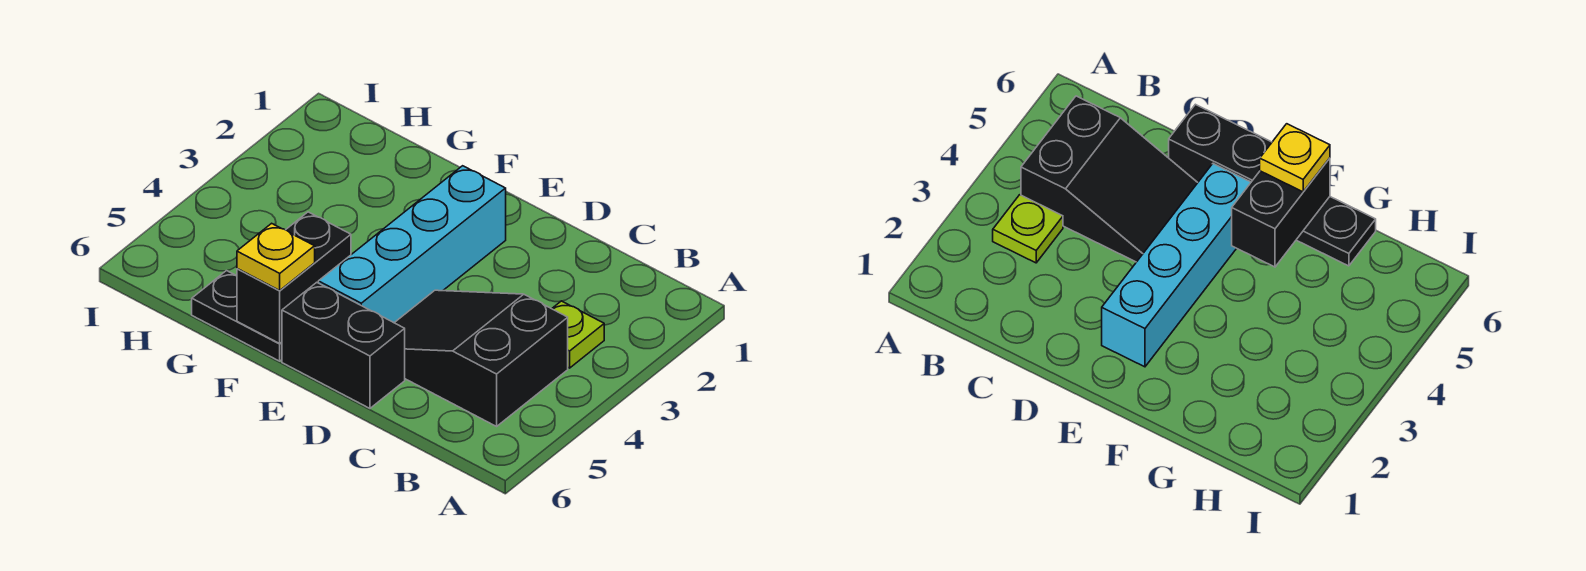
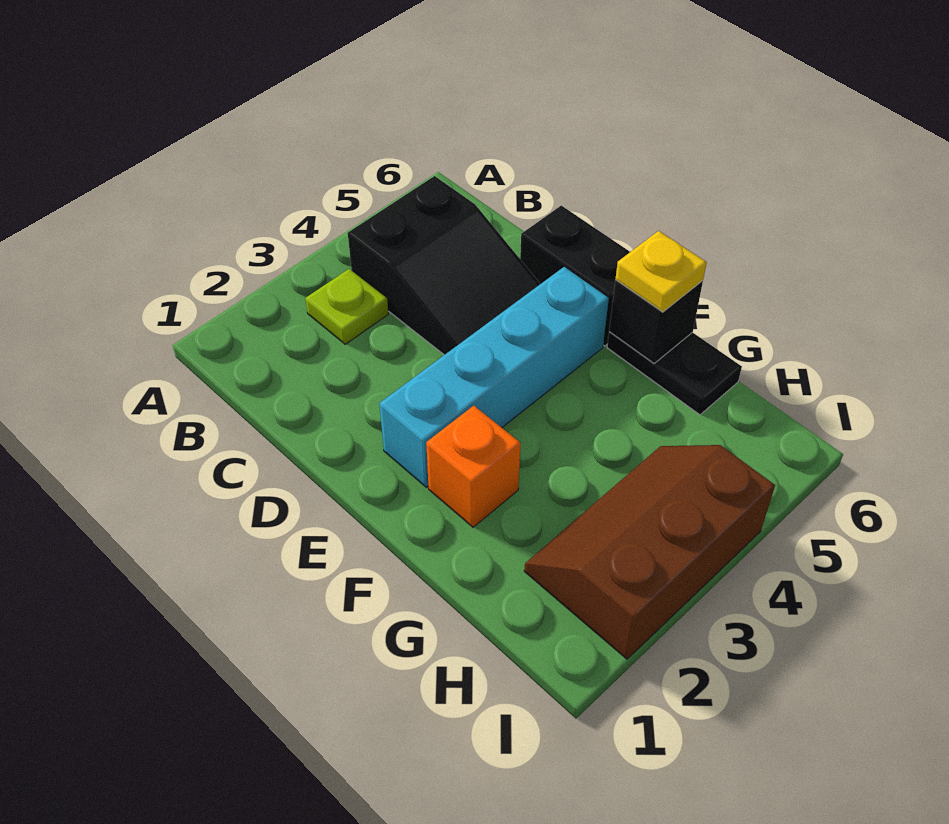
none -> orange 1x1 brick [426,406,521,527]
black 1x2 brick [237,212,351,343] -> black 1x1 brick [609,280,703,363]
none -> brown 2x3 slope [524,445,775,659]

